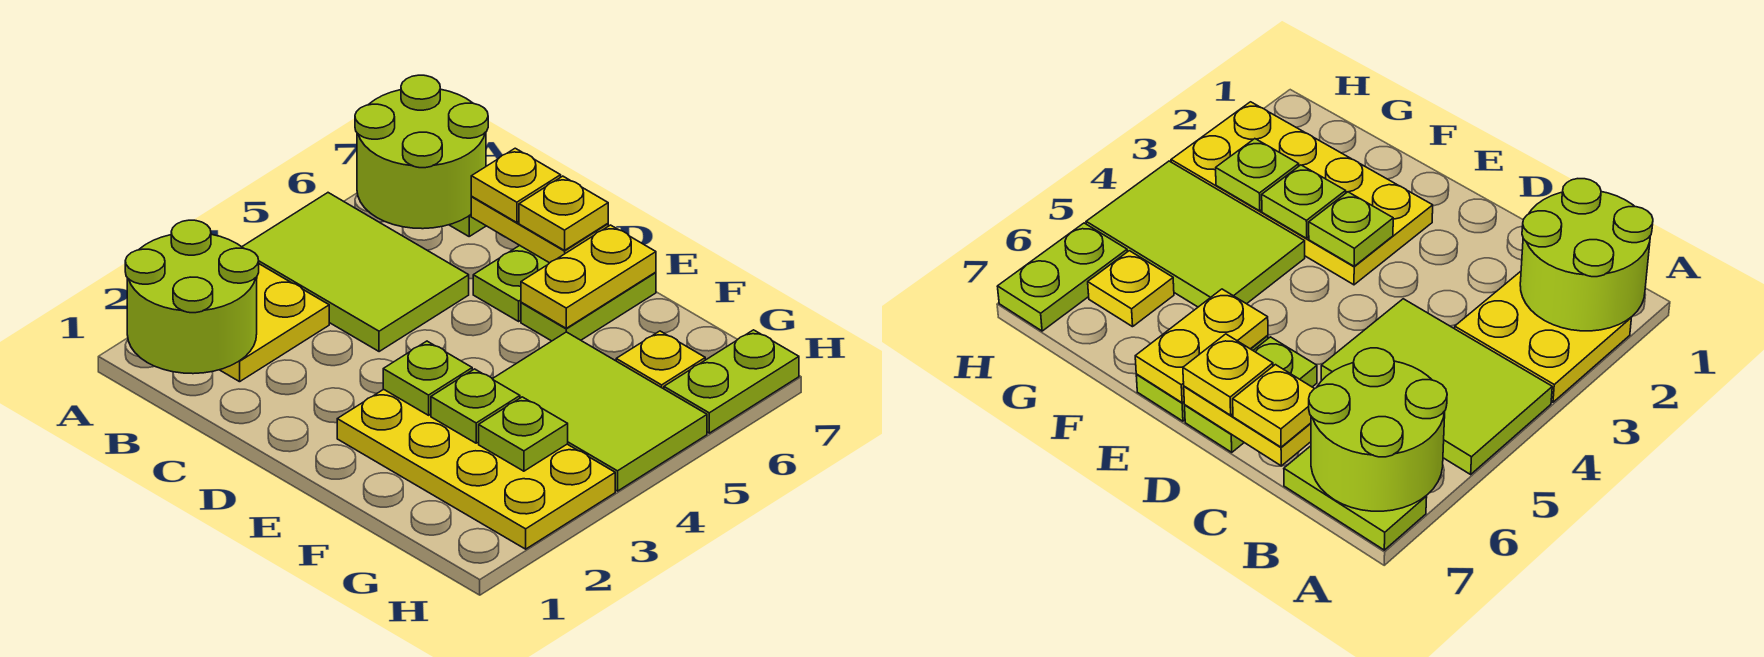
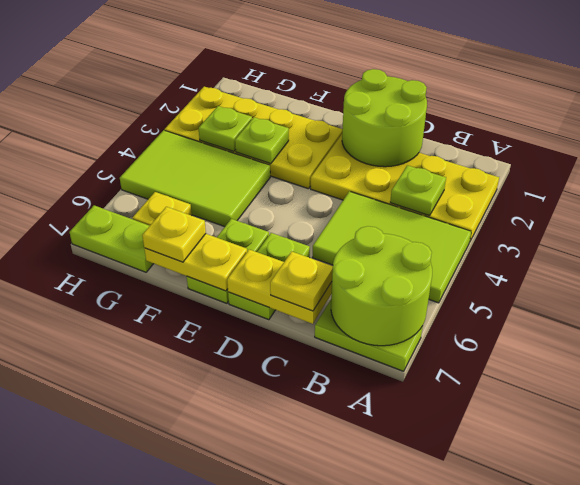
lime 2x2 round brick [125,220,259,374] -> lime 2x2 round brick moved to [342,69,427,167]
yellow 2x2 plate [220,264,329,382] -> yellow 2x4 plate [311,135,499,241]
yellow 1x1 plate [519,176,608,250] -> yellow 1x1 plate moved to [142,207,206,262]
lime 1x1 plate [383,341,472,415] -> lime 1x1 plate moved to [390,165,446,216]
yellow 1x2 plate [521,225,656,328] -> yellow 1x2 plate turned to [144,234,247,291]
lime 1x2 plate [664,330,799,433] -> lime 1x2 plate turned to [69,205,153,272]

